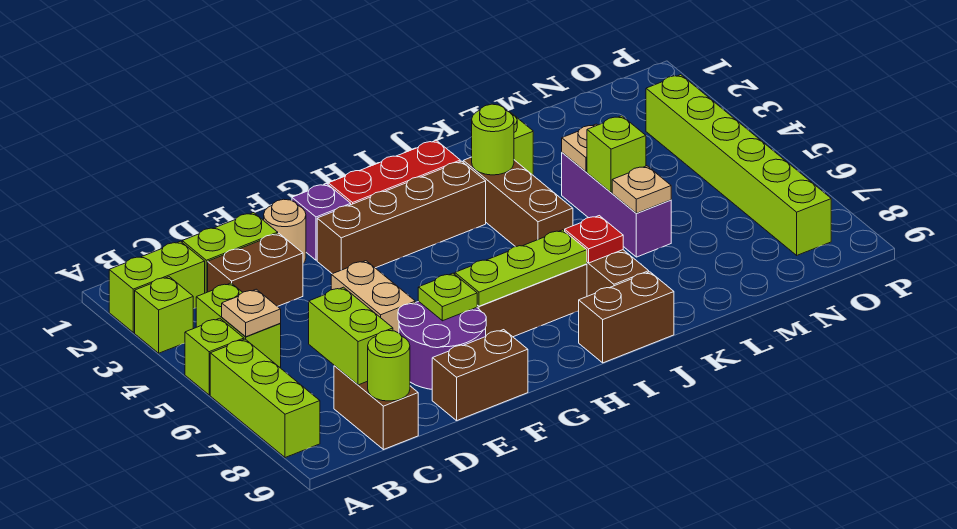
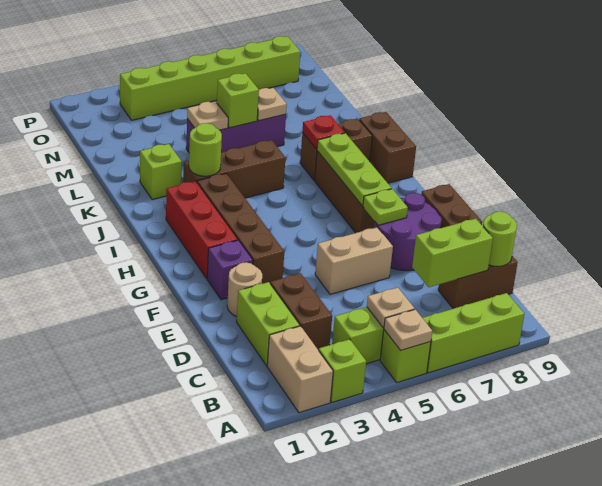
lime 1x2 brick [109,241,205,332] -> tan 1x2 brick [267,326,333,413]
none -> tan 1x1 plate [384,310,432,350]

